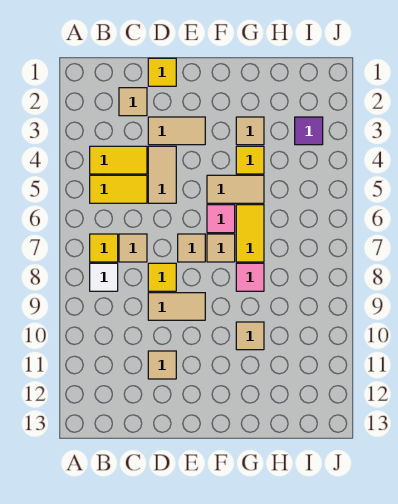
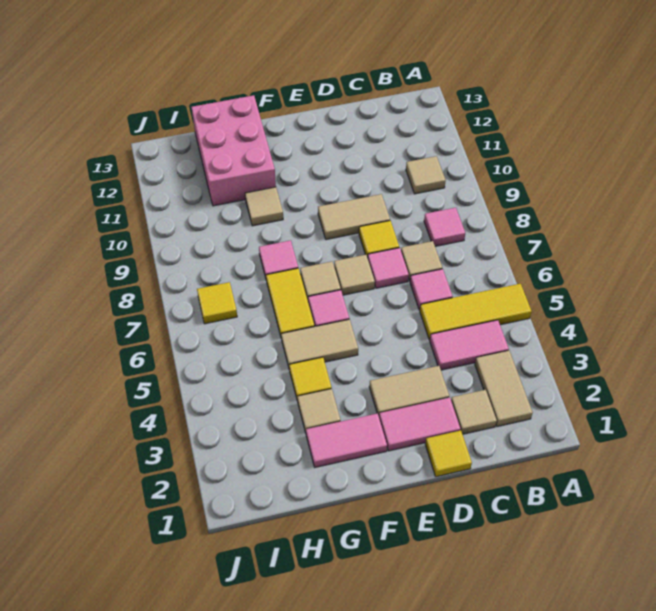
yellow 1x2 tile [90,146,147,174] -> pink 1x2 tile [430,320,509,370]
yellow 1x2 tile [90,175,147,203] -> yellow 1x3 tile [420,284,532,340]
yellow 1x1 tile [90,234,118,262] -> yellow 1x1 tile moved to [197,282,237,324]
white 1x1 tile [90,263,118,291] -> pink 1x1 tile [424,208,465,246]
none -> pink 1x1 tile [410,269,453,310]
none -> pink 1x2 tile [379,397,460,451]
tan 1x2 tile [148,146,176,203] -> tan 1x2 tile moved to [475,351,533,427]
none -> pink 1x1 tile [368,248,409,288]
tan 1x1 tile [148,351,176,379] -> tan 1x1 tile moved to [406,156,446,194]
none -> pink 1x2 tile [306,413,387,467]
none -> pink 2x3 brick [191,95,276,206]
purple 1x1 tile [295,117,323,145] -> none

